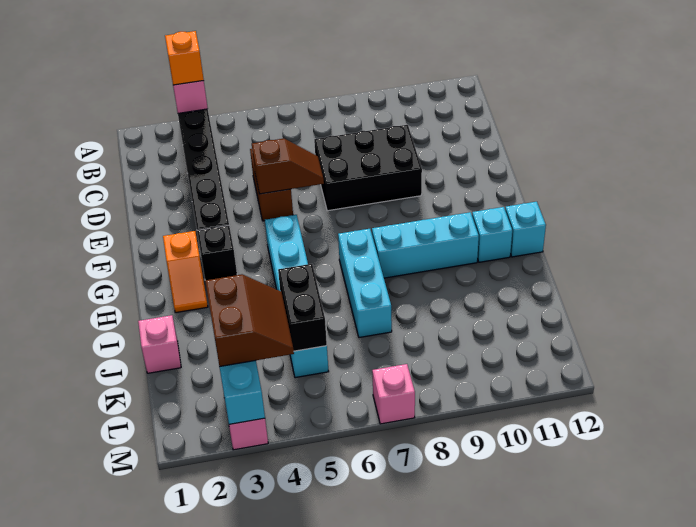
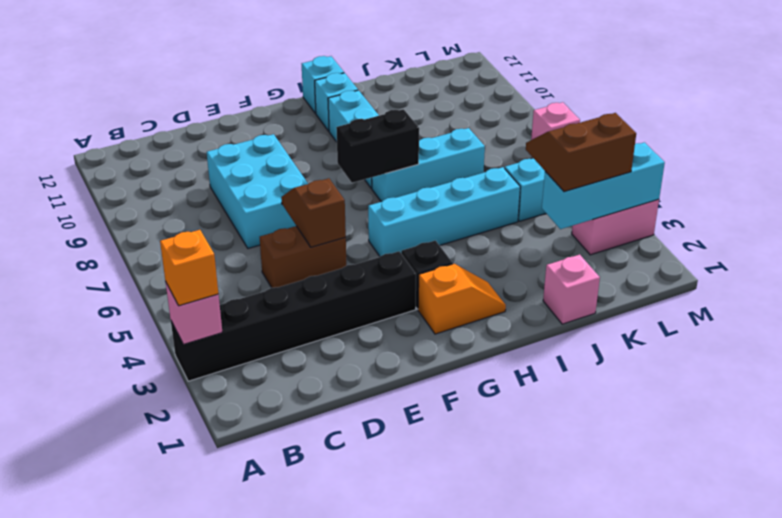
black 2x3 brick [314,125,422,211] -> cyan 2x3 brick [207,134,308,248]
black 1x2 brick [278,264,327,351] -> black 1x2 brick moved to [336,109,419,183]

